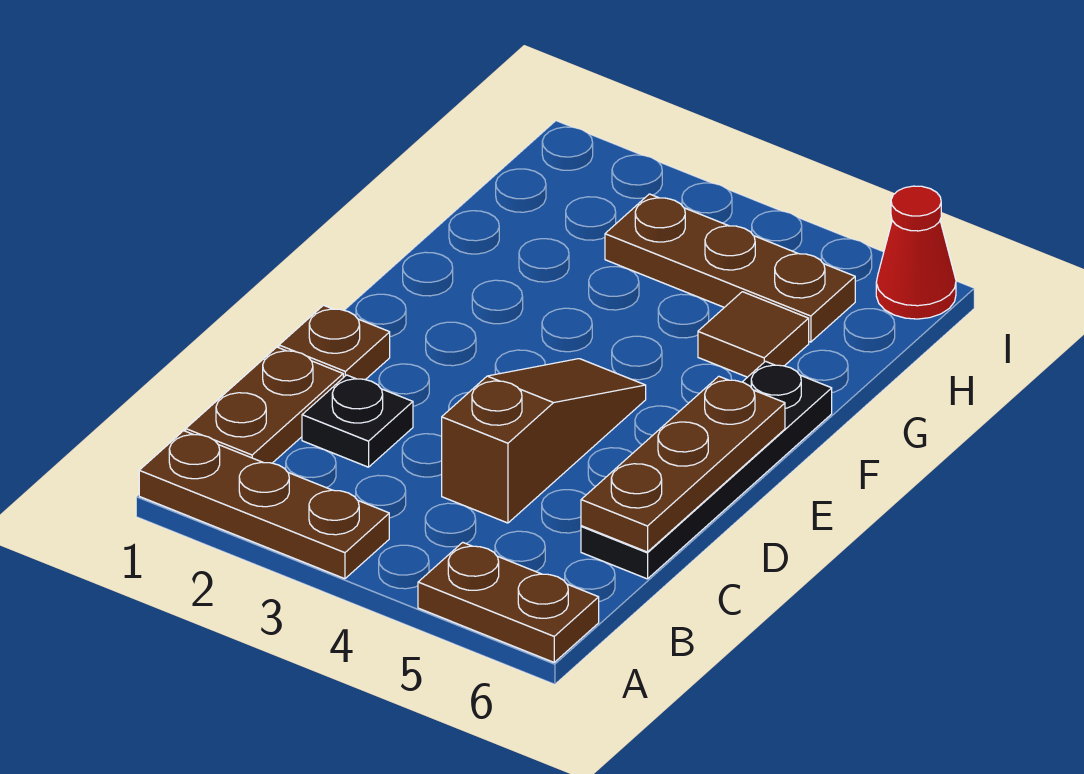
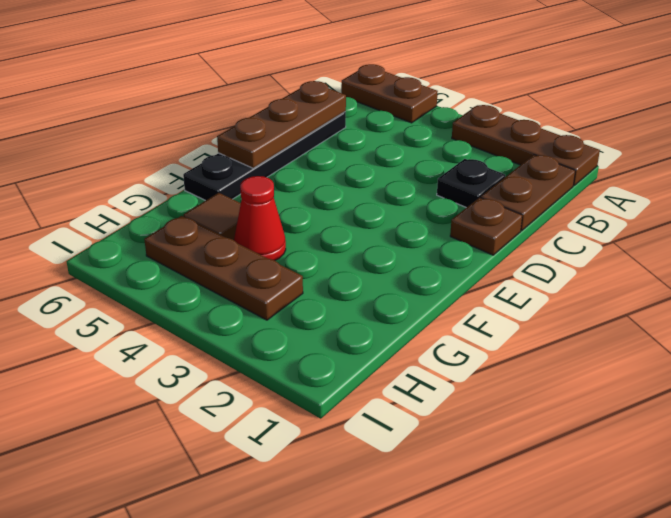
brown 1x3 slope [442,359,646,523] -> none
red 1x1 cone [876,186,956,319] -> red 1x1 cone moved to [234,176,286,260]

